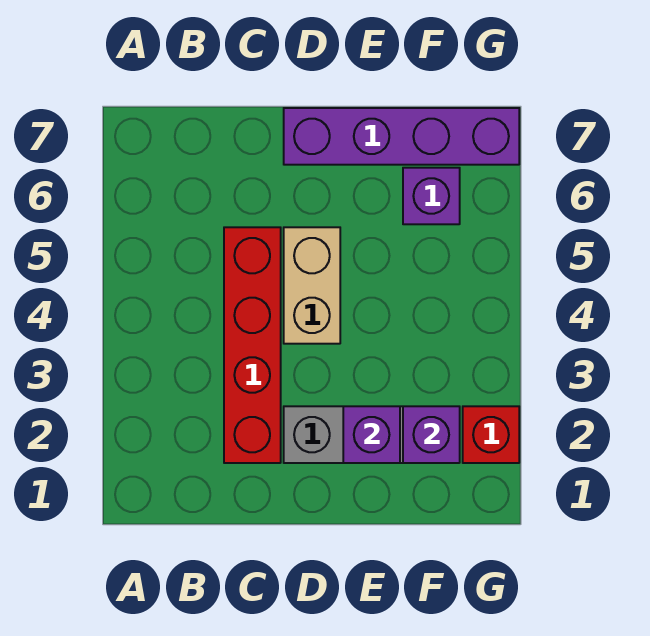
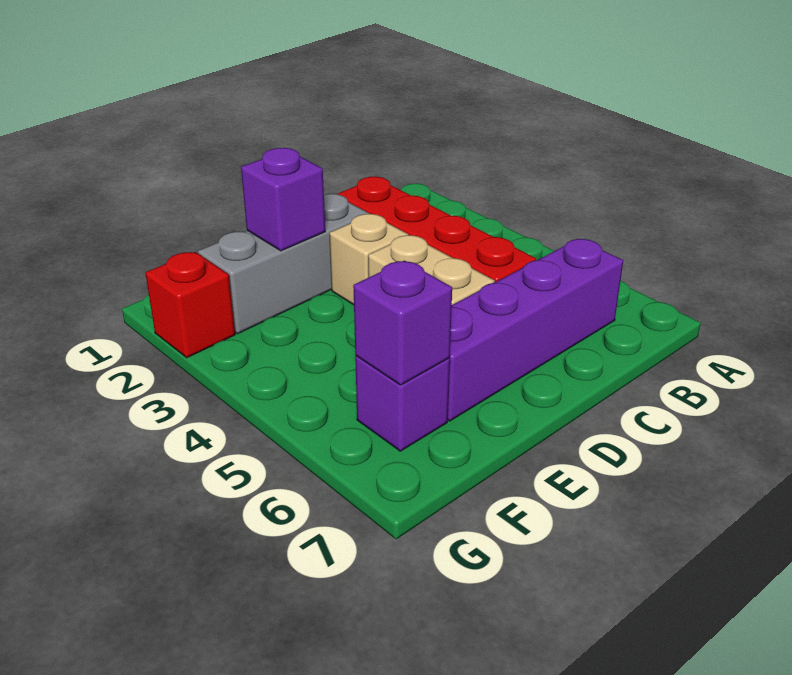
none -> tan 1x1 brick [329,214,408,305]
purple 1x4 brick [284,108,519,165] -> purple 1x4 brick moved to [448,239,623,421]
purple 1x1 brick [403,406,460,463] -> purple 1x1 brick moved to [353,261,452,385]

